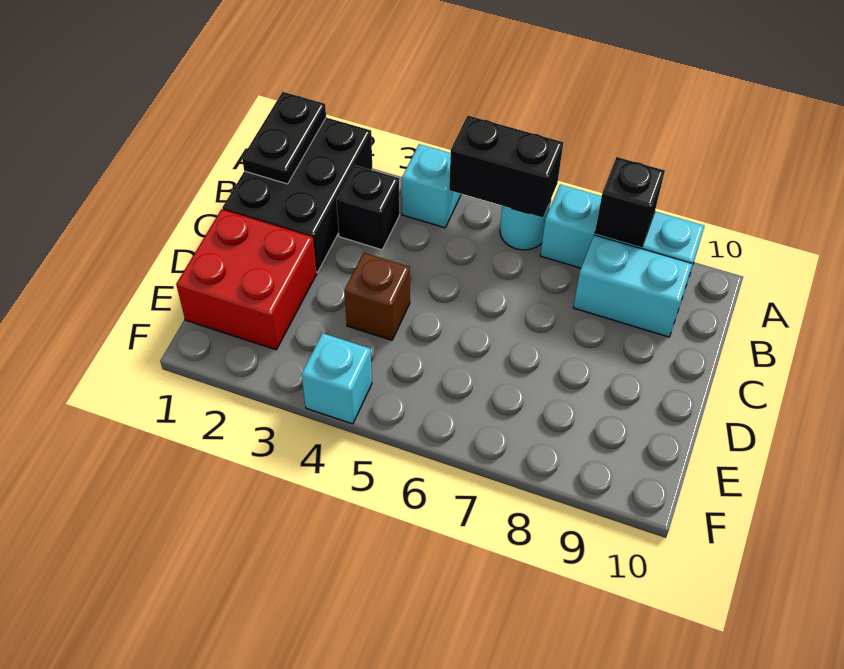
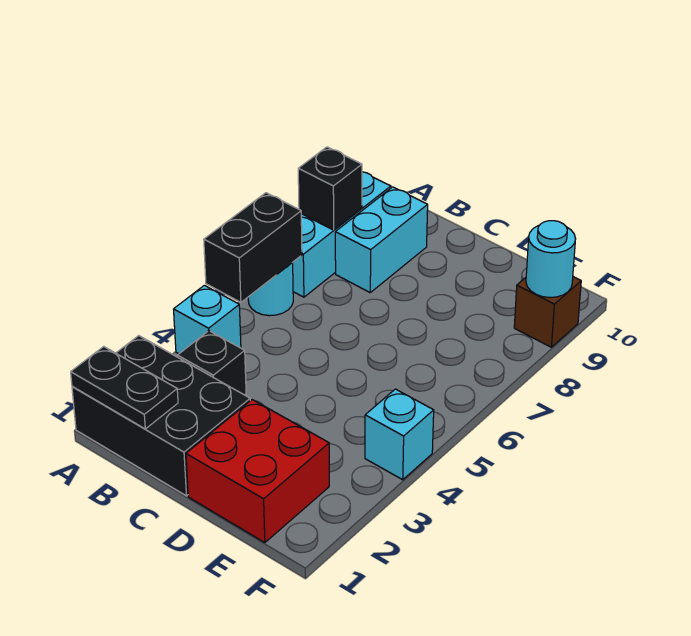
brown 1x1 brick [344,253,410,340] -> brown 1x1 brick moved to [514,277,581,347]
none -> cyan 1x1 round brick [526,221,576,298]

